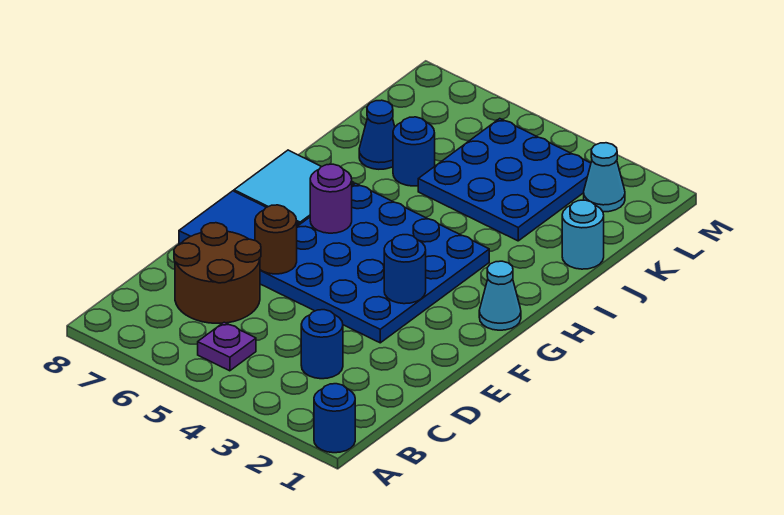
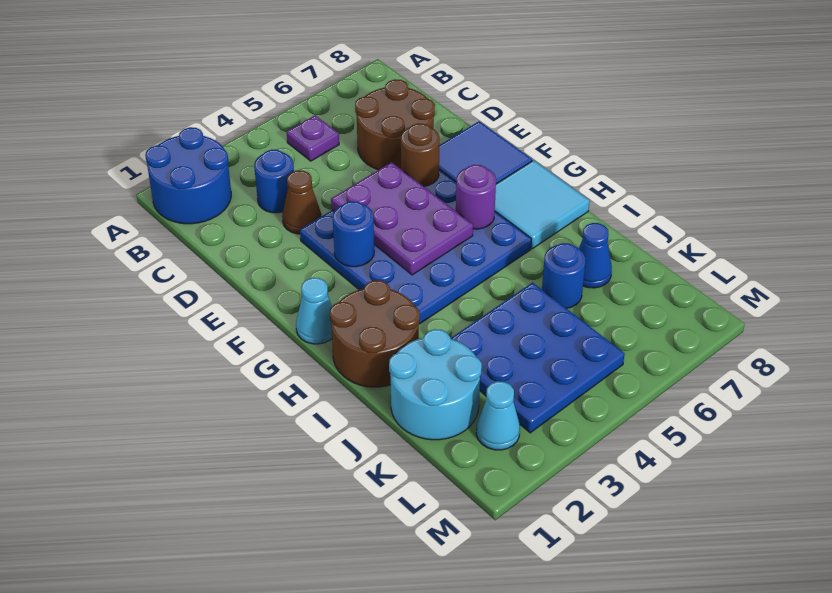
blue 1x1 round brick [314,384,355,453] -> blue 2x2 round brick [145,127,231,224]
none -> brown 1x1 cone [282,171,321,234]
none -> purple 2x3 plate [331,162,473,275]
none -> brown 2x2 round brick [330,280,420,387]
cyan 1x1 round brick [562,200,604,269] -> cyan 2x2 round brick [389,329,482,440]

